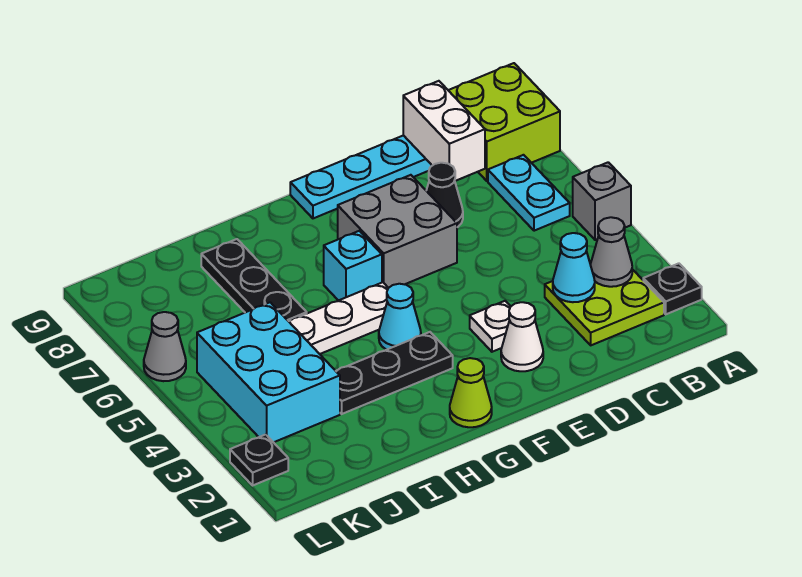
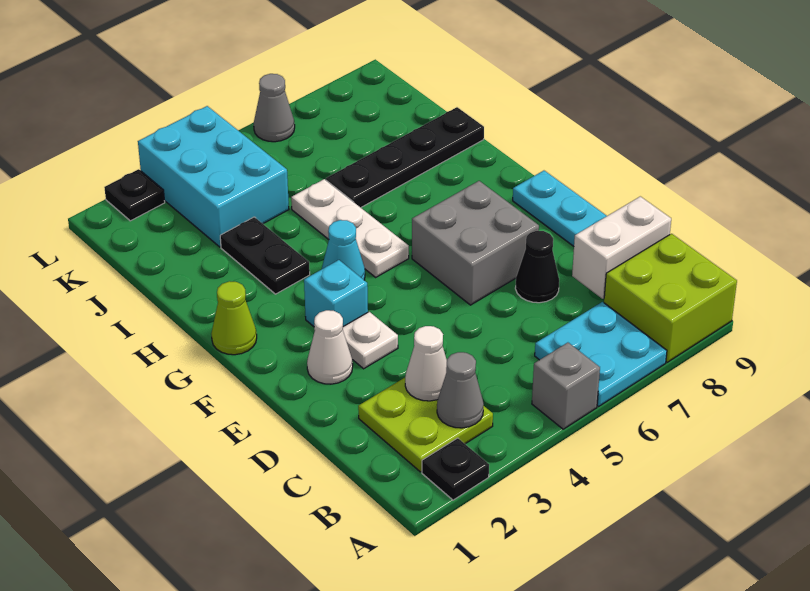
cyan 1x2 plate [488,155,570,231] -> cyan 2x2 plate [535,302,667,406]
cyan 1x1 cone [553,233,595,302] -> white 1x1 cone [405,326,447,401]
black 1x3 plate [336,332,453,414] -> black 1x2 plate [220,217,310,294]
cyan 1x1 brick [324,231,382,301] -> cyan 1x1 brick moved to [304,260,368,327]
black 1x3 plate [201,239,307,321] -> black 1x4 plate [326,107,484,208]
cyan 2x3 brick [197,302,340,442] -> cyan 2x3 brick turned to [138,106,289,247]

